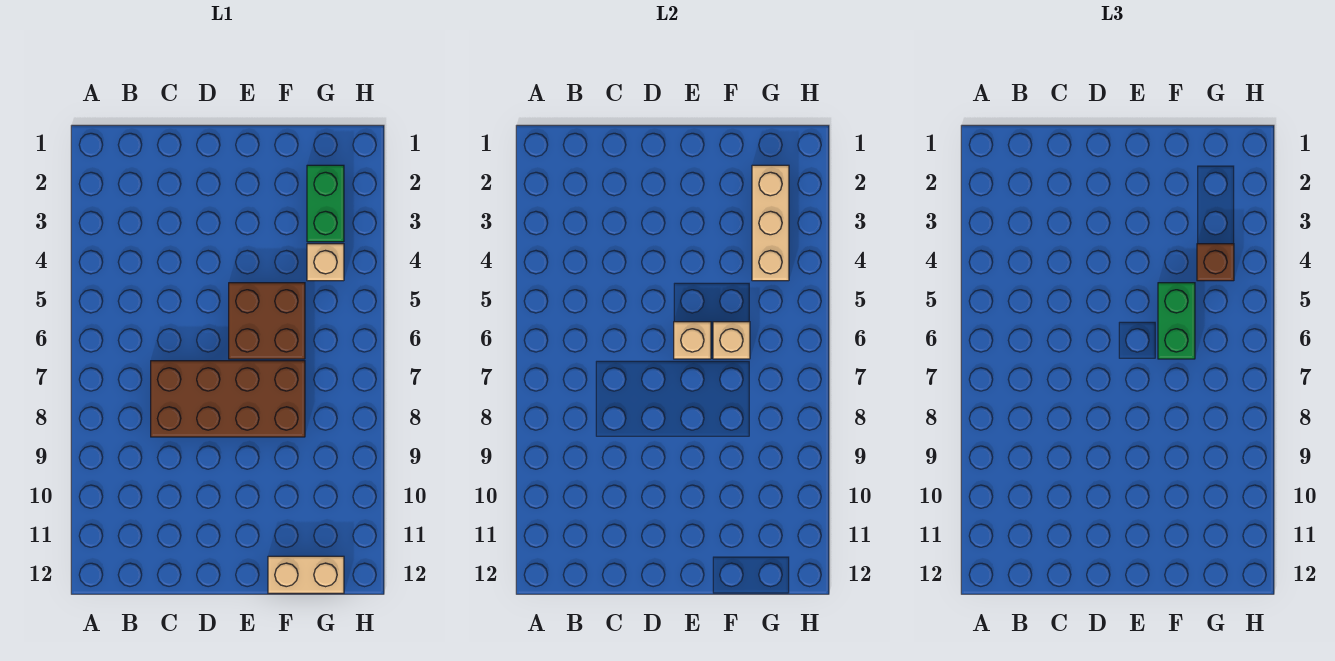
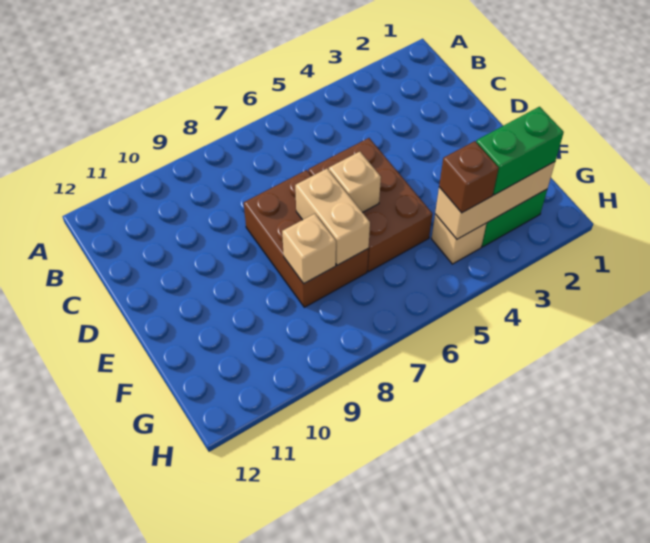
brown 2x4 brick [151,361,305,437] -> brown 2x3 brick [244,170,368,307]
brown 2x2 brick [229,283,305,359] -> brown 2x3 brick [308,138,432,272]
green 1x2 brick [1158,283,1195,359] -> green 1x2 brick moved to [476,107,564,195]
tan 1x1 brick [713,322,750,359] -> tan 1x1 brick moved to [282,214,336,284]
tan 1x2 brick [268,556,344,593] -> tan 1x2 brick moved to [295,169,370,265]

